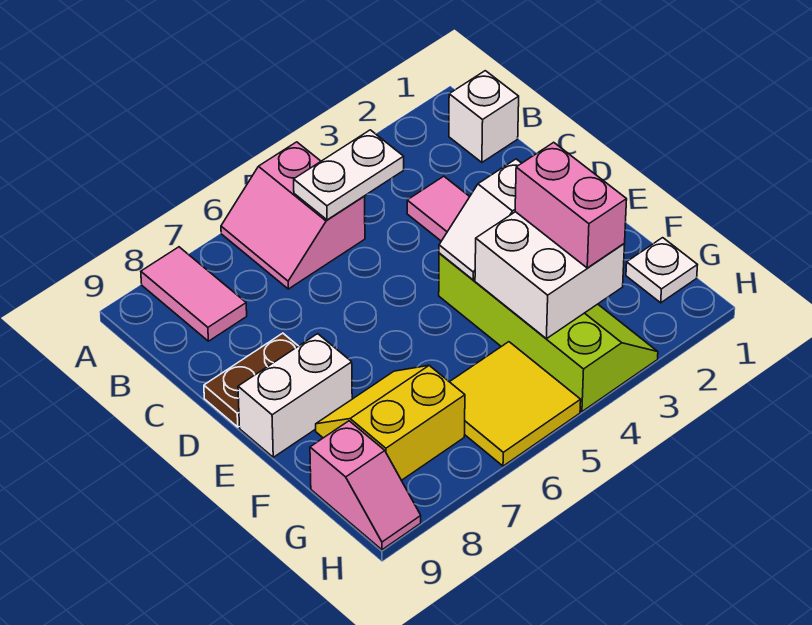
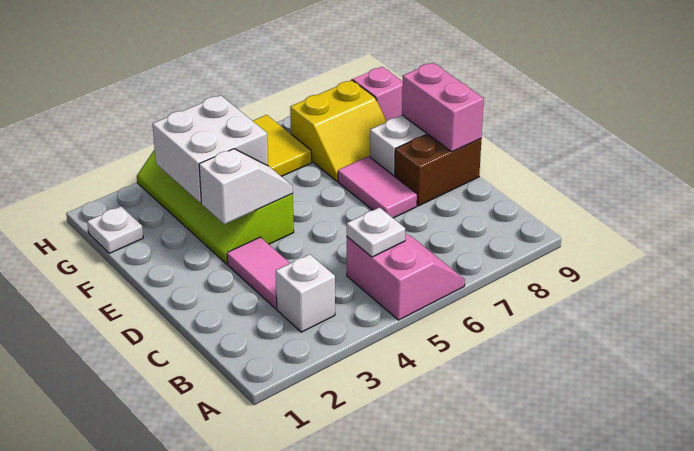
pink 1x2 tile [141,247,247,341] -> pink 1x2 tile moved to [338,156,417,218]
white 1x1 brick [449,71,519,162] -> white 1x1 brick moved to [276,254,335,332]
white 1x2 plate [294,130,404,220] -> white 1x1 plate [347,208,405,257]
brown 1x2 plate [204,333,298,427] -> brown 1x2 brick [395,134,481,206]
pink 1x2 brick [515,142,627,268] -> pink 1x2 brick moved to [402,63,484,152]

